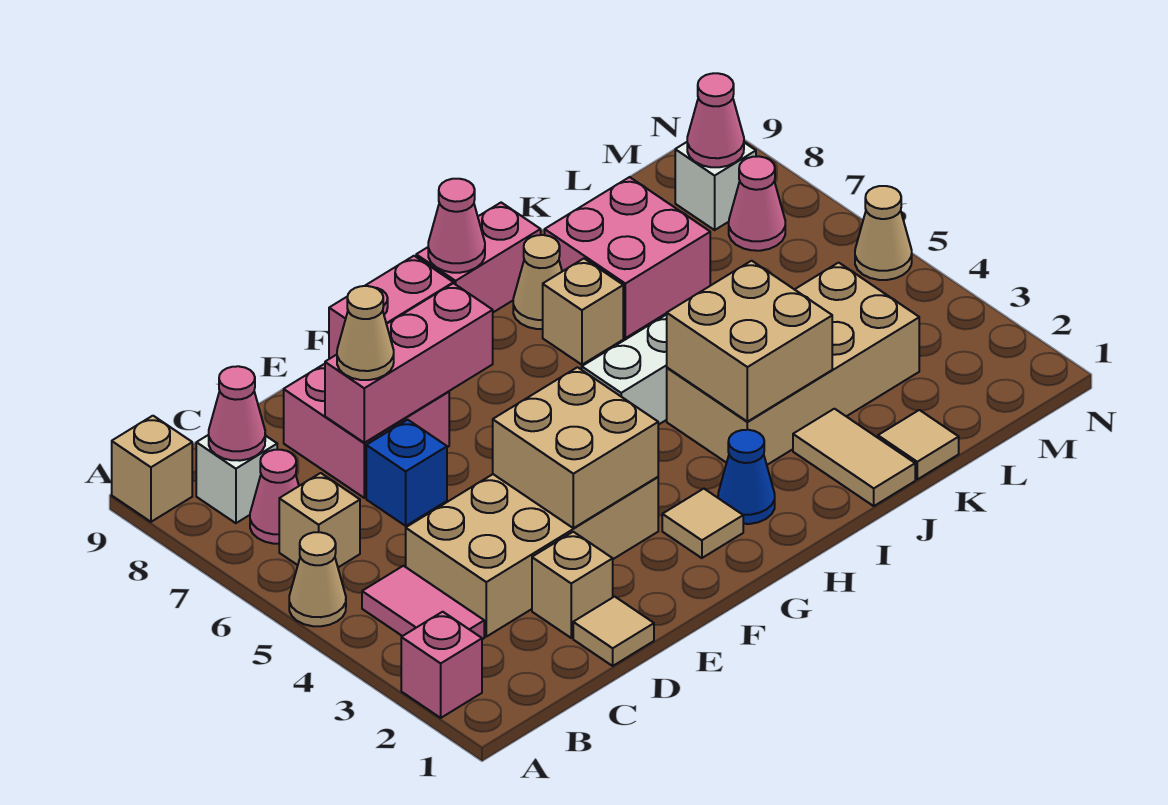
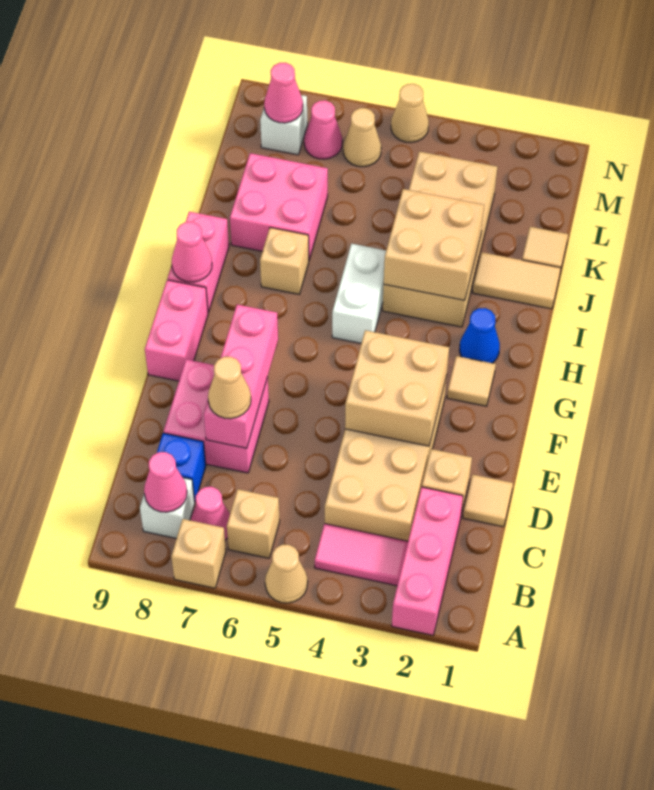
pink 1x1 brick [401,612,482,718] -> pink 1x3 brick [392,487,463,635]
tan 1x1 brick [112,416,192,522] -> tan 1x1 brick moved to [171,519,226,588]
blue 1x1 brick [366,420,447,526] -> blue 1x1 brick moved to [157,433,206,502]
tan 1x1 cone [513,235,562,329] -> tan 1x1 cone moved to [343,108,381,167]

